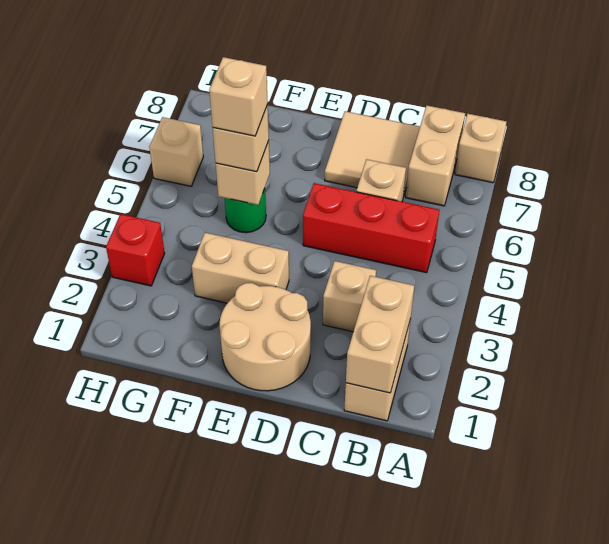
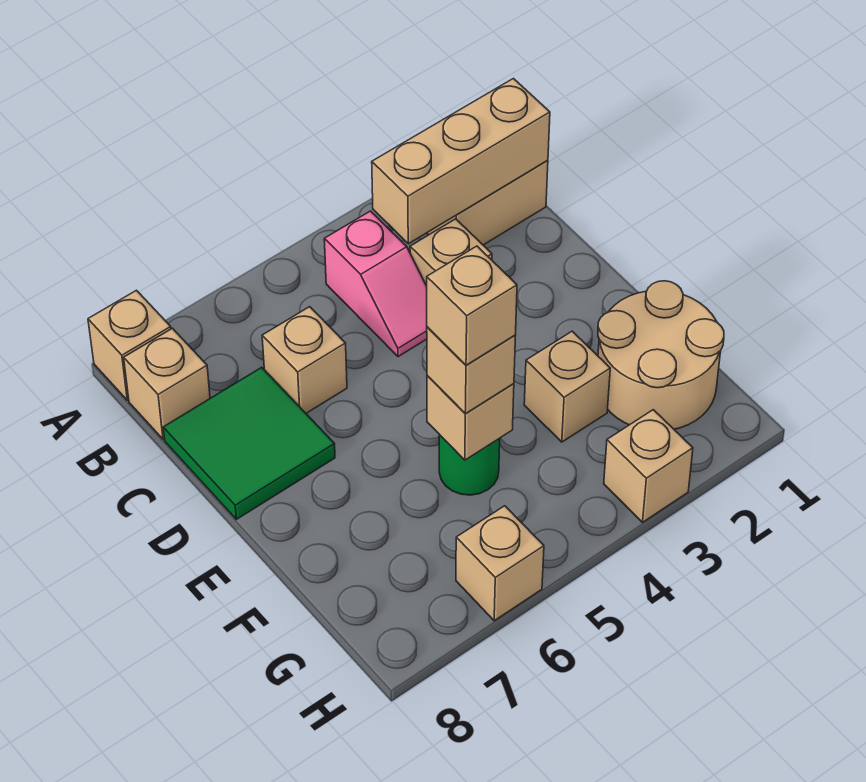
tan 1x2 brick [346,276,414,393] -> tan 1x3 brick [372,79,550,244]
none -> pink 1x2 slope [324,211,427,357]
red 1x3 brick [303,183,439,273] -> none
tan 1x2 brick [406,106,465,206] -> tan 1x1 brick [124,328,210,439]
tan 2x2 tile [325,111,420,197] -> green 2x2 tile [163,367,335,519]
tan 2x2 round brick [220,283,311,391] -> tan 2x2 round brick moved to [598,281,724,429]
tan 1x2 brick [192,233,289,303] -> tan 1x1 brick [524,331,610,442]
red 1x1 brick [106,214,165,286] -> tan 1x1 brick [604,410,693,522]

